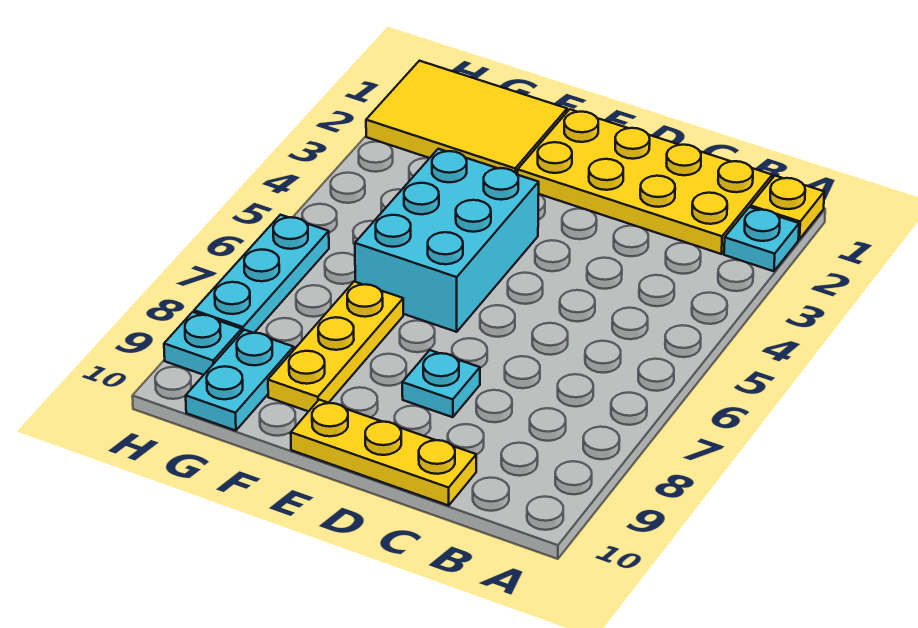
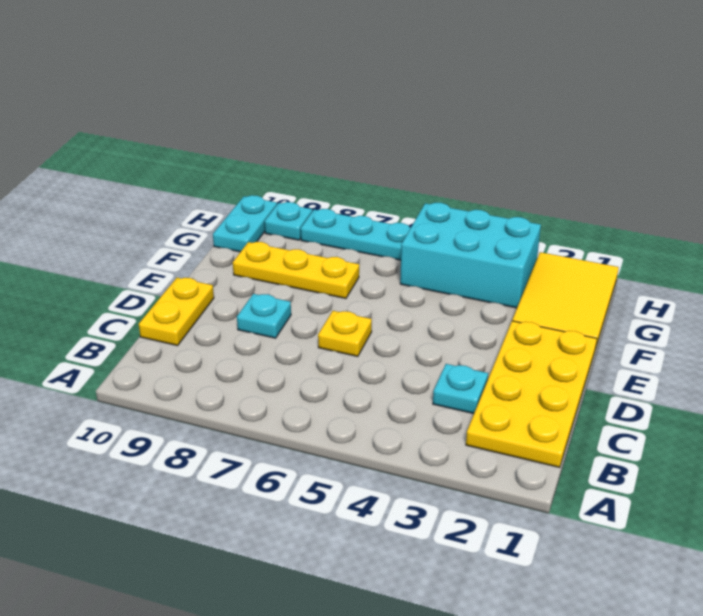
yellow 1x1 plate [750,176,824,239] -> yellow 1x1 plate moved to [318,311,372,357]
cyan 1x1 plate [724,207,799,271] -> cyan 1x1 plate moved to [433,364,488,414]
yellow 1x3 plate [291,400,476,505] -> yellow 1x2 plate [139,278,214,346]
cyan 2x3 brick [355,149,539,332] -> cyan 2x3 brick moved to [400,203,541,308]
cyan 1x2 plate [186,330,294,431] -> cyan 1x2 plate turned to [213,195,277,252]

